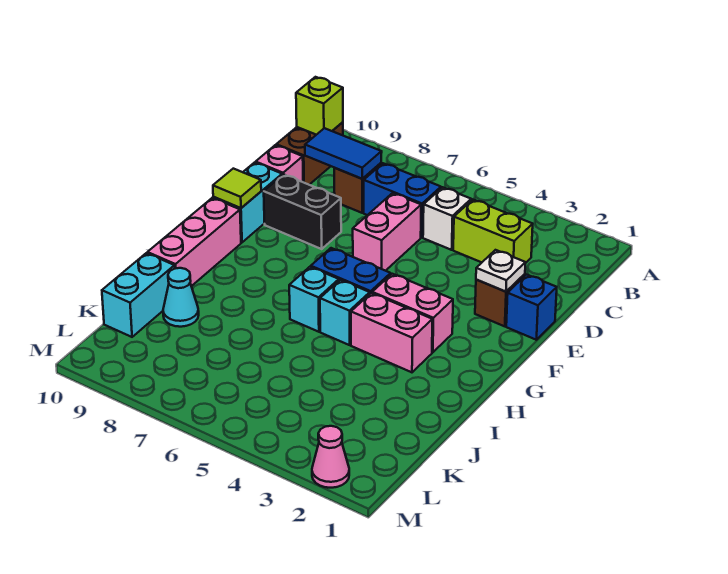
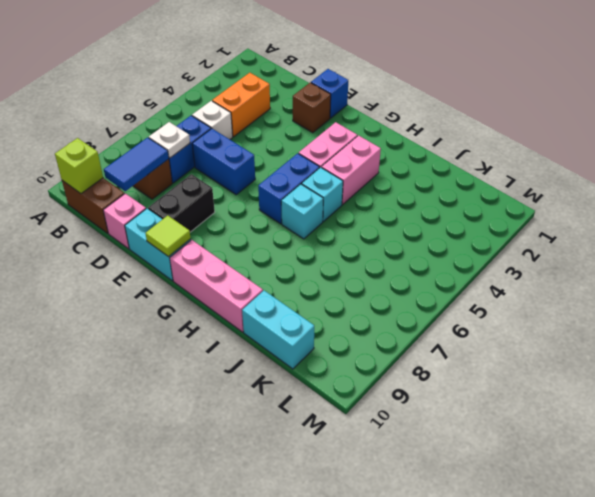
lime 1x2 brick [453,200,533,263] -> orange 1x2 brick [212,73,270,137]
pink 1x2 brick [353,193,421,271] -> blue 1x2 brick [192,129,255,195]
white 1x1 plate [476,250,525,292] -> white 1x1 plate moved to [149,122,190,158]
cyan 1x1 cone [163,268,199,327] -> none
pink 1x1 cone [312,426,349,488] -> none

